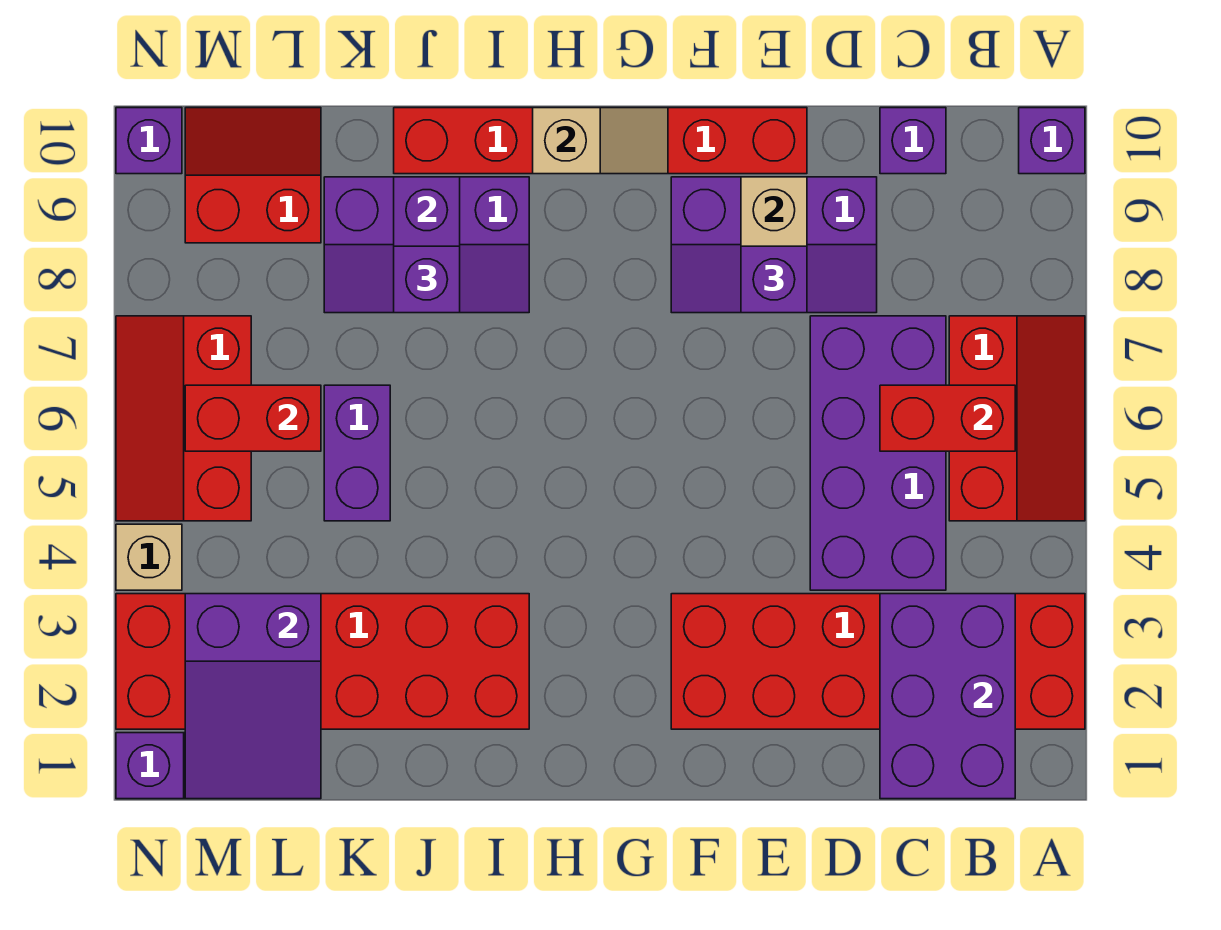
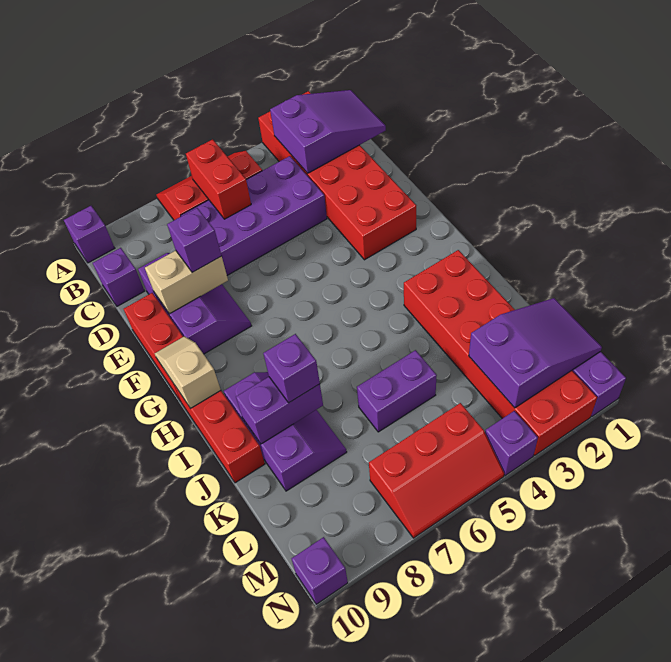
purple 2x3 brick [880,594,1015,799] -> purple 2x3 slope [270,90,386,173]
red 1x2 brick [185,385,321,451] -> none
red 2x2 slope [185,108,321,243] -> none
tan 1x1 brick [116,524,182,590] -> purple 1x1 brick [485,411,538,476]

